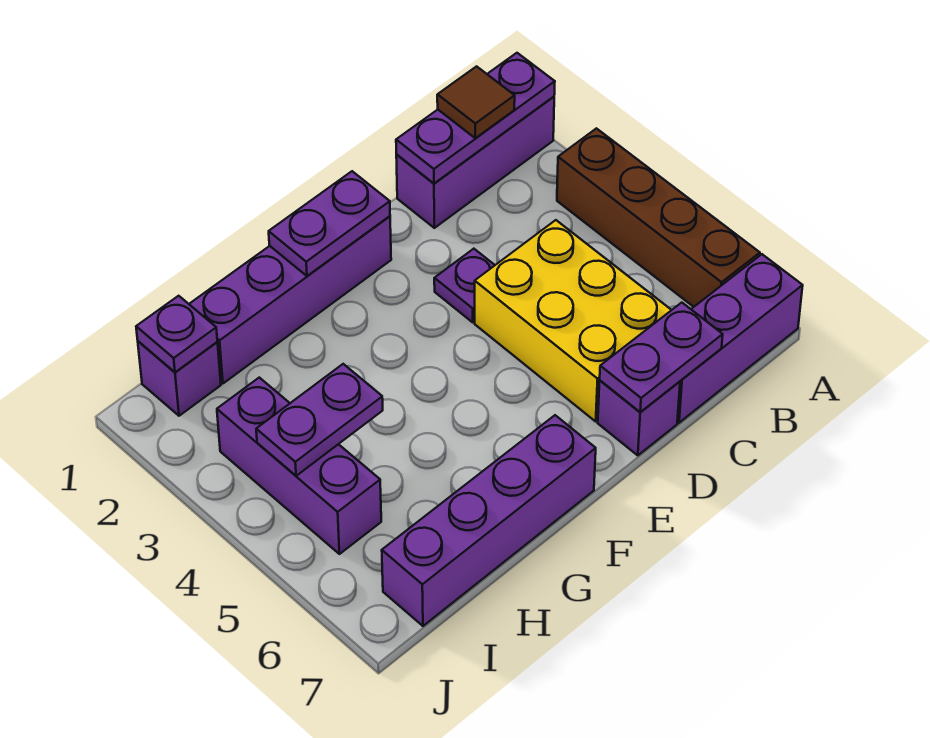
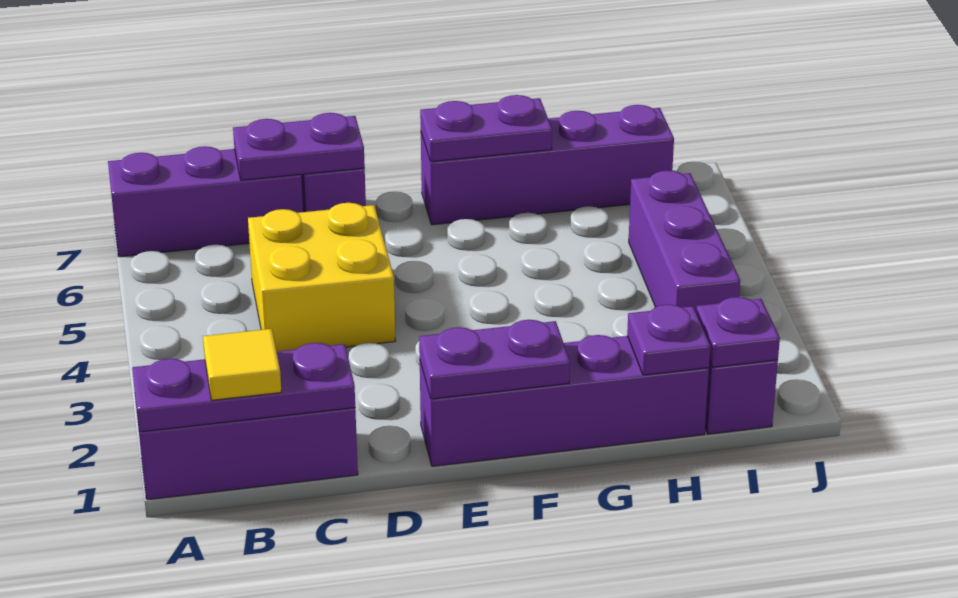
brown 1x4 brick [557,128,760,307] -> none
brown 1x1 tile [437,66,515,138] -> yellow 1x1 tile [203,329,281,400]
yellow 2x3 brick [475,220,671,421] -> yellow 2x2 brick [248,203,395,351]
purple 1x1 plate [434,249,495,322] -> purple 1x1 plate moved to [627,305,710,375]
purple 1x2 plate [256,364,383,476] -> purple 1x2 plate moved to [420,95,552,162]

